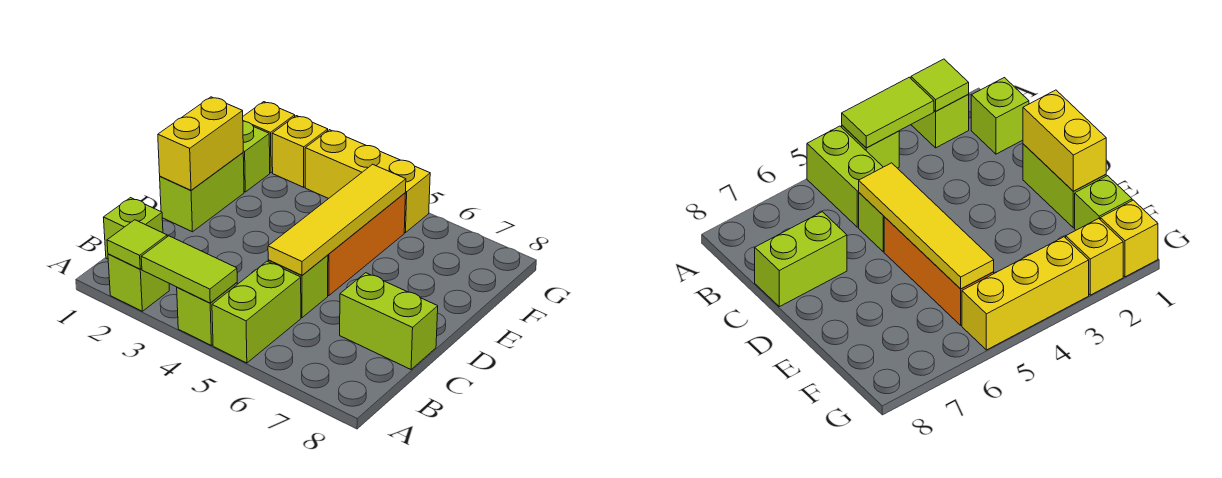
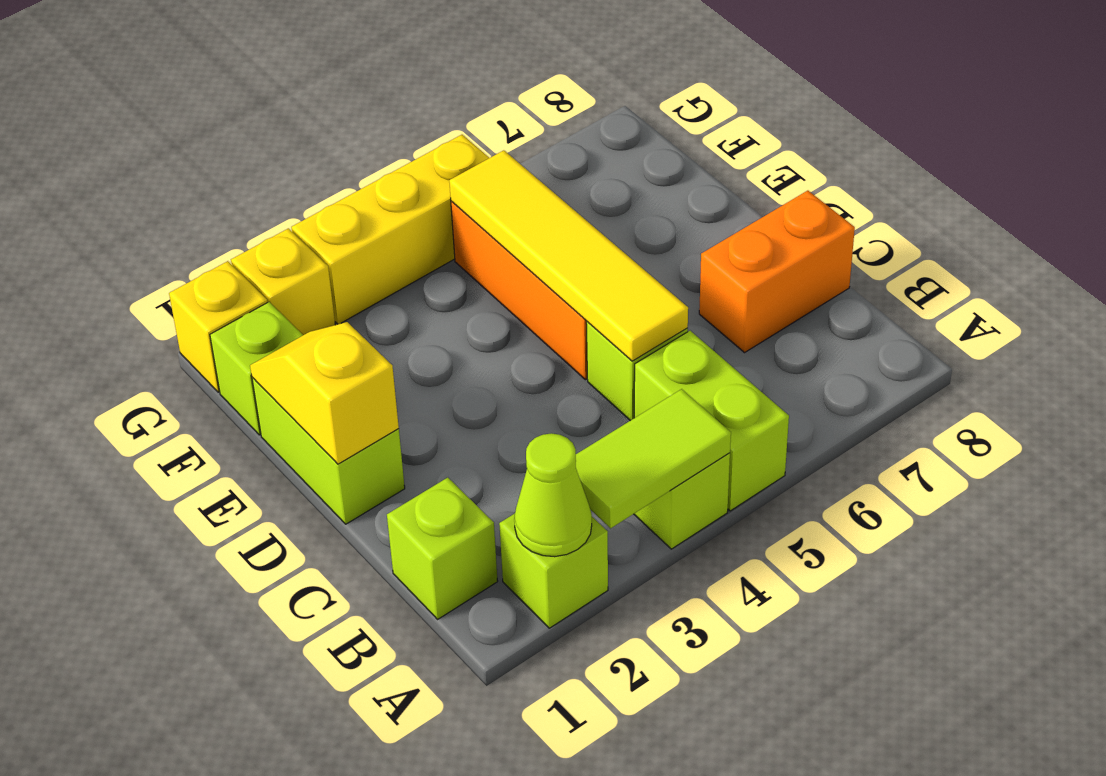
lime 1x1 tile [107,220,167,269] -> lime 1x1 cone [514,433,592,557]
lime 1x2 brick [340,273,438,369] -> orange 1x2 brick [699,191,855,353]
yellow 1x2 brick [158,97,243,190] -> yellow 1x2 slope [250,322,399,464]

